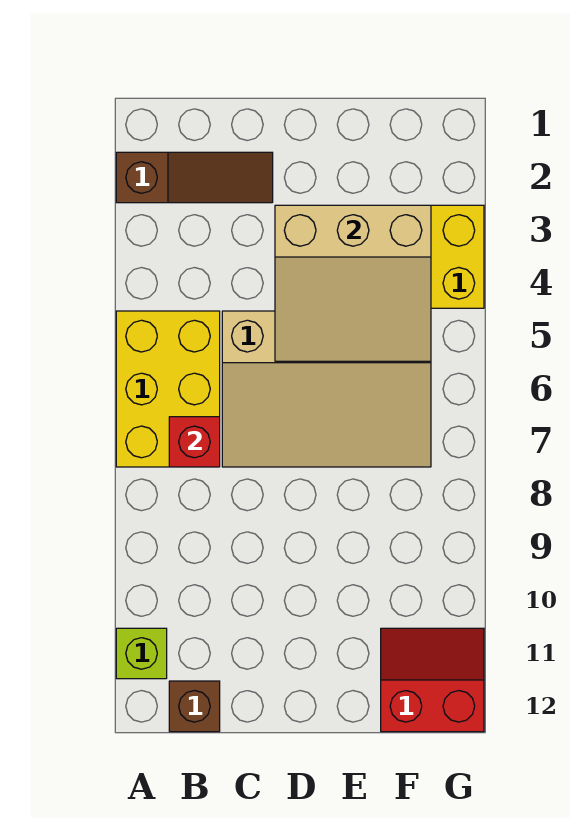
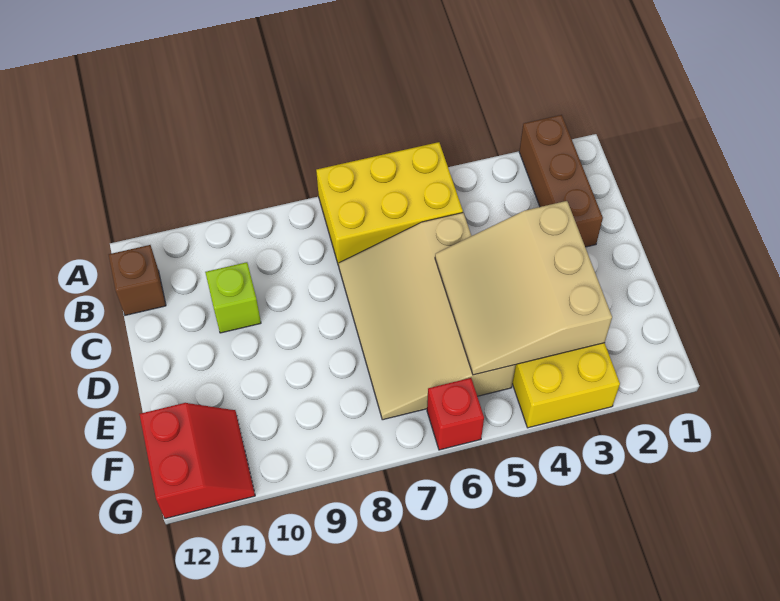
brown 1x3 slope [116,152,273,203] -> brown 1x3 brick [519,115,603,247]
lime 1x1 brick [116,628,167,679] -> lime 1x1 brick moved to [205,262,261,333]
red 1x1 brick [169,417,220,467] -> red 1x1 brick moved to [427,378,484,450]

